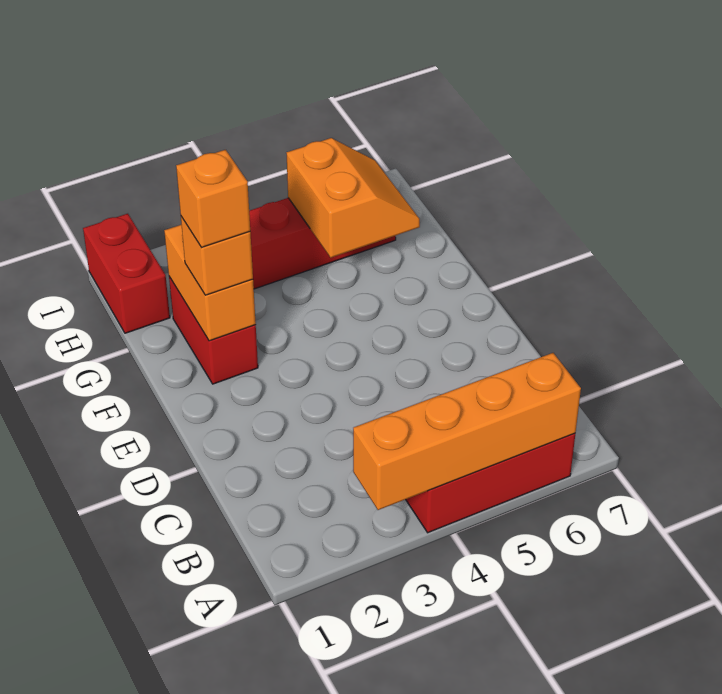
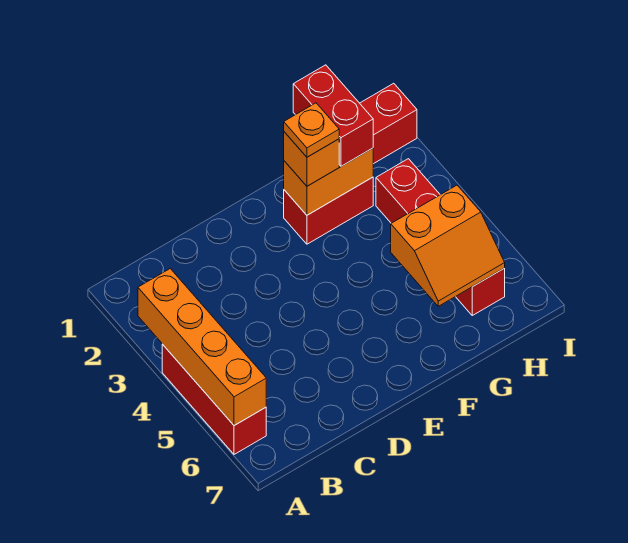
orange 1x1 brick [176,150,250,248] -> orange 1x1 plate [284,103,339,157]
none -> red 1x2 brick [293,65,373,166]

